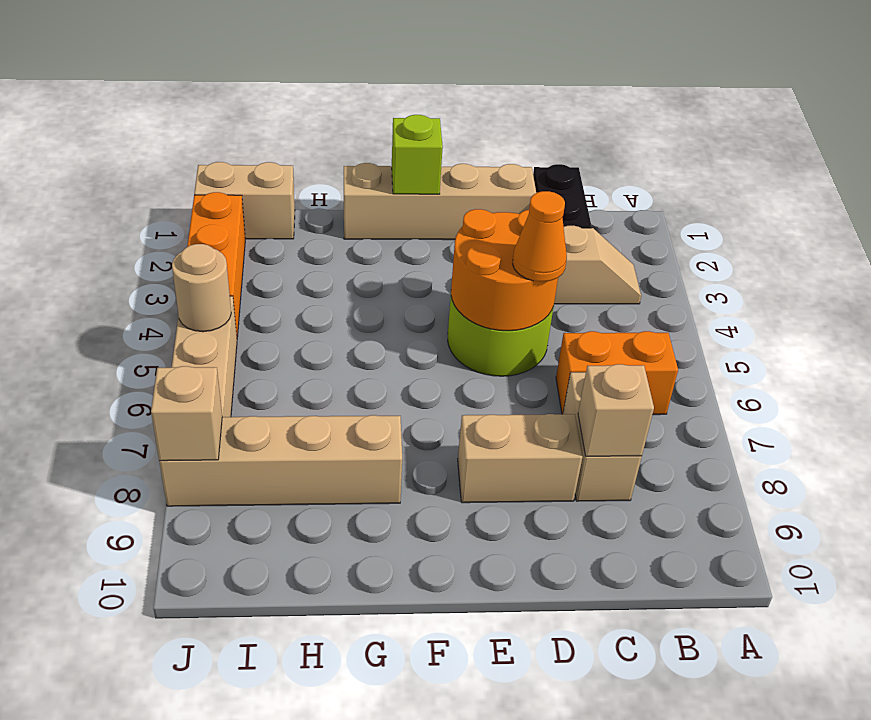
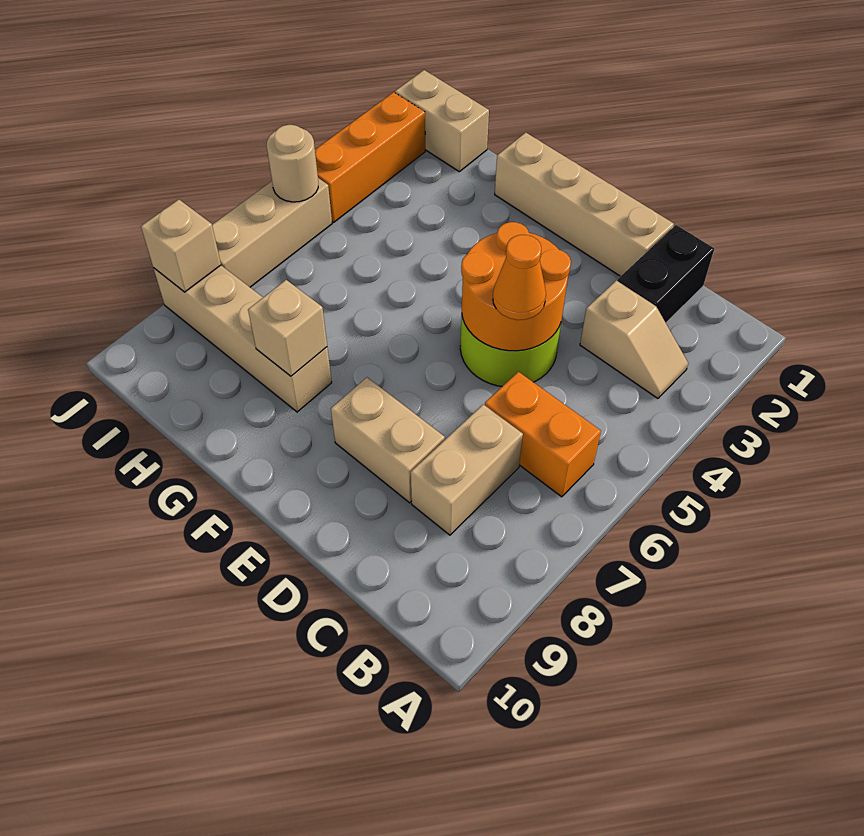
tan 1x1 brick [578,364,654,456] -> tan 1x1 brick moved to [248,280,327,376]
lime 1x1 brick [392,115,443,194] -> none

